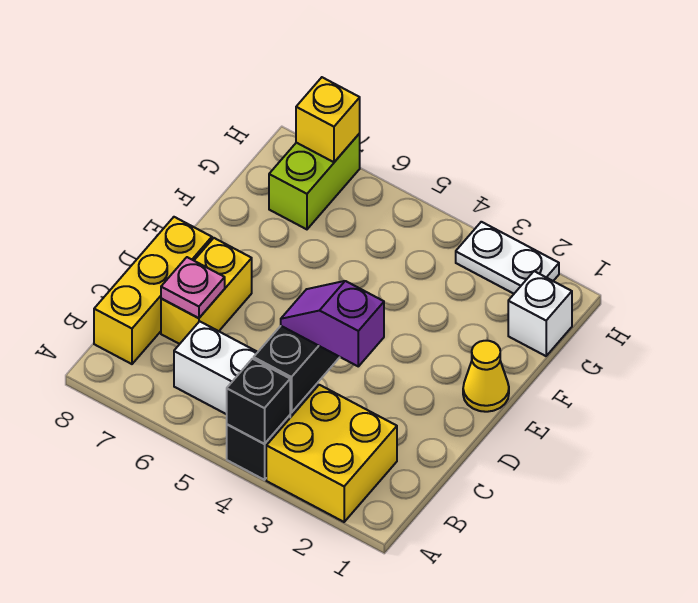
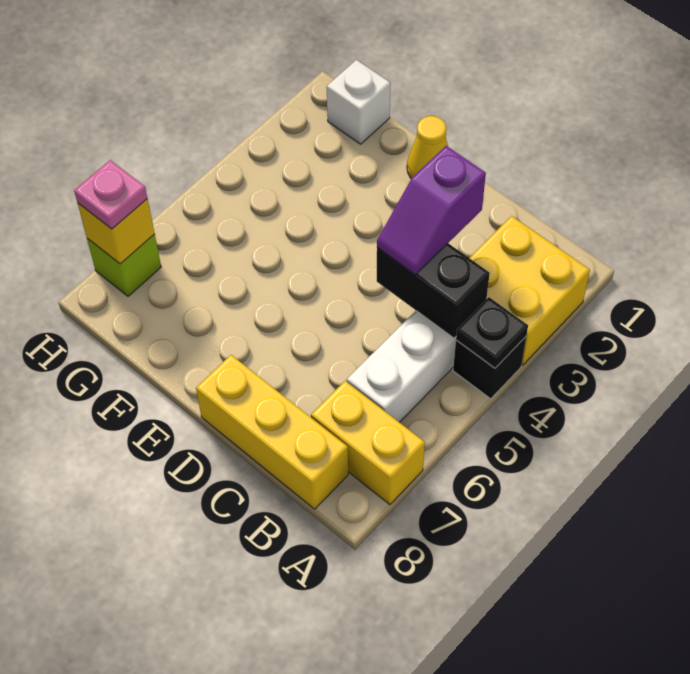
black 1x1 brick [227,359,291,444] -> black 1x1 plate [456,297,528,368]
yellow 1x2 brick [161,238,252,344] -> yellow 1x2 brick moved to [311,381,425,505]
pink 1x1 plate [161,257,225,318] -> pink 1x1 plate moved to [74,160,147,229]
lime 1x2 brick [269,133,360,229] -> lime 1x1 brick [87,234,161,296]
white 1x2 plate [456,222,559,294] -> none

